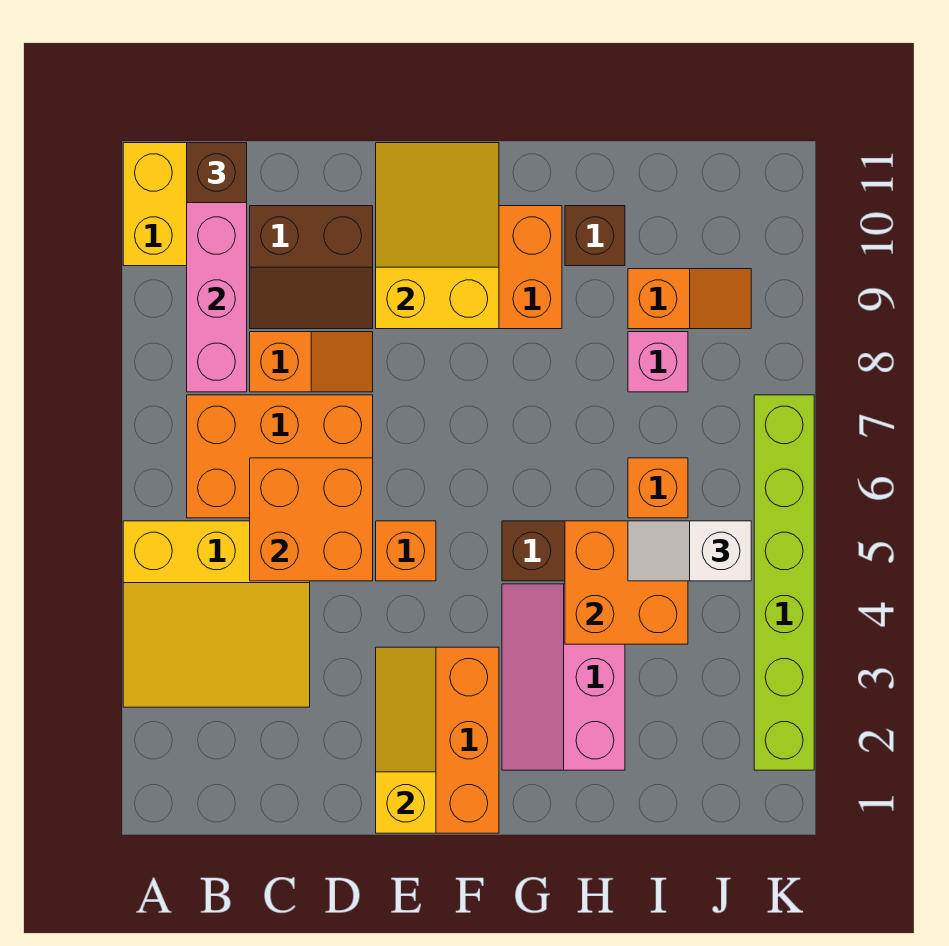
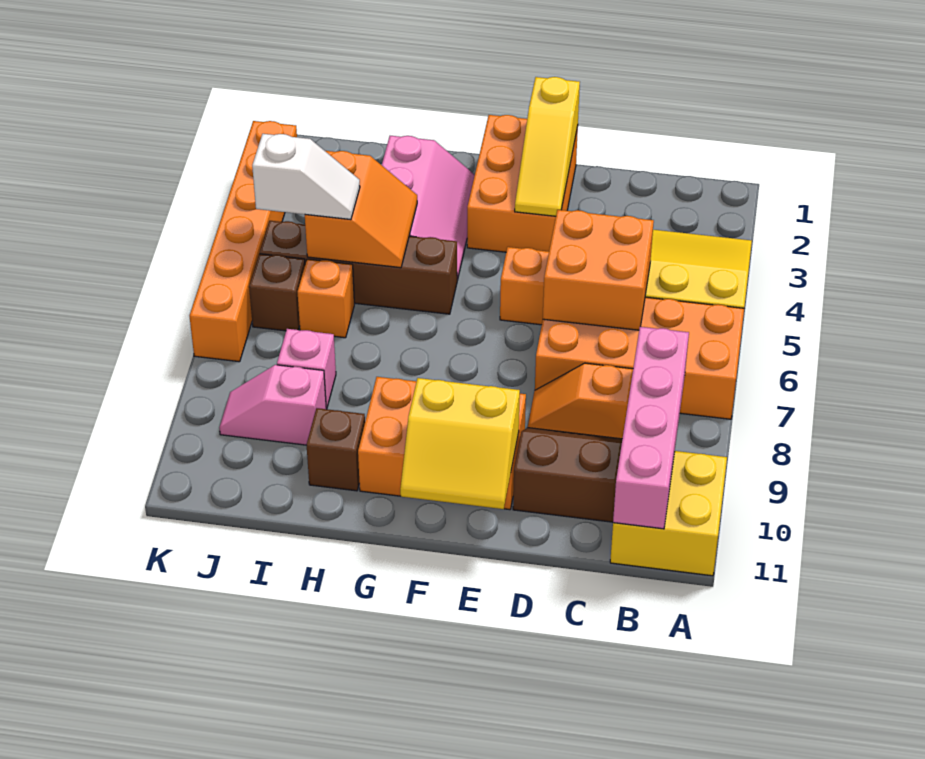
orange 2x3 brick [187,395,373,518] -> orange 2x4 brick [535,297,744,419]
brown 1x1 brick [187,143,247,203] -> brown 1x1 brick moved to [249,254,305,331]
yellow 2x3 slope [376,143,499,329] -> yellow 2x2 slope [400,378,520,509]
orange 2x2 brick [565,521,688,644] -> orange 2x2 slope [305,151,417,268]
orange 1x2 slope [628,269,751,329] -> pink 1x2 slope [219,365,326,445]
lime 1x6 brick [754,395,814,770] -> orange 1x6 brick [190,121,297,362]

